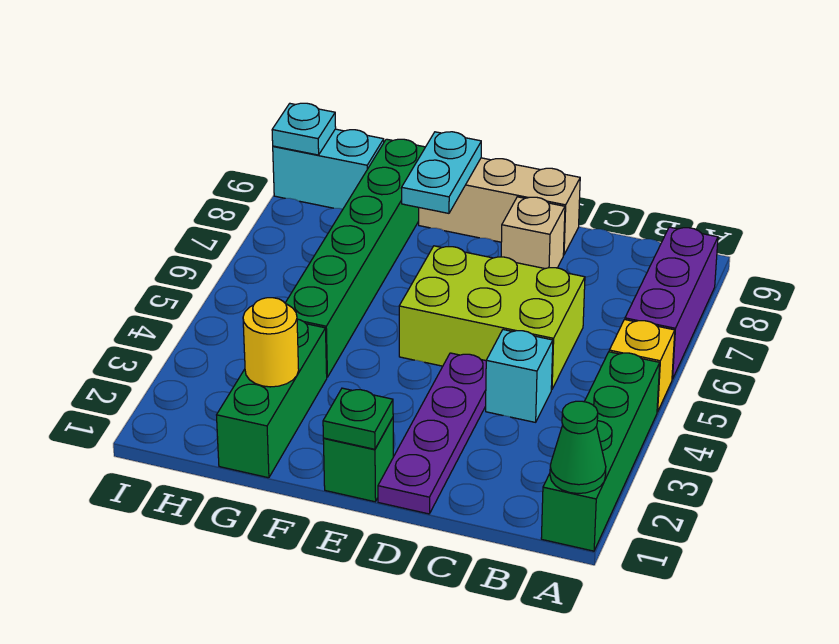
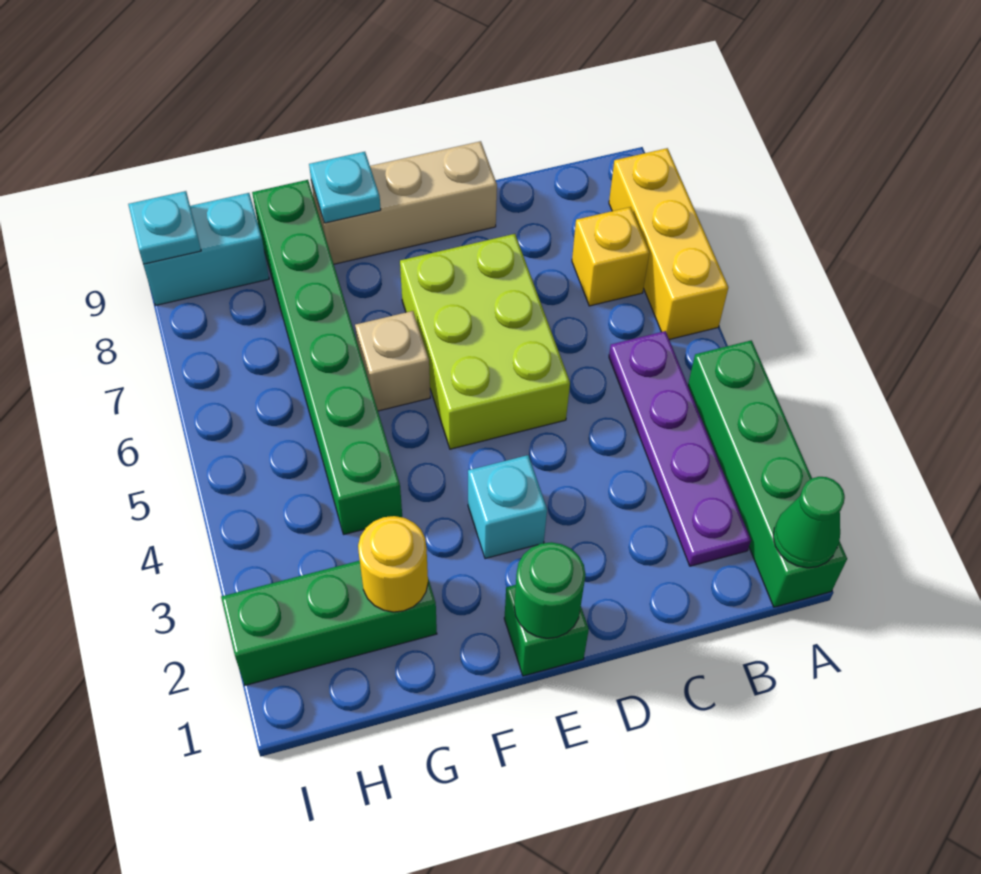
yellow 1x1 brick [609,320,675,412] -> yellow 1x1 brick moved to [572,207,649,306]
purple 1x3 brick [625,227,718,379] -> yellow 1x3 brick [609,148,728,340]
cyan 1x1 brick [486,330,553,422] -> cyan 1x1 brick moved to [468,455,547,559]
lime 2x3 brick [399,246,585,390] -> lime 2x3 brick turned to [400,234,570,449]
purple 1x4 plate [378,353,486,514] -> purple 1x4 plate moved to [609,331,751,566]
tan 1x1 brick [501,197,565,269] -> tan 1x1 brick moved to [355,311,430,411]
green 1x1 plate [323,388,393,449] -> green 1x1 round brick [514,542,586,638]
cyan 1x2 plate [401,132,481,213] -> cyan 1x1 plate [309,152,381,223]
green 1x3 brick [217,319,327,478] -> green 1x3 brick turned to [221,561,437,685]

